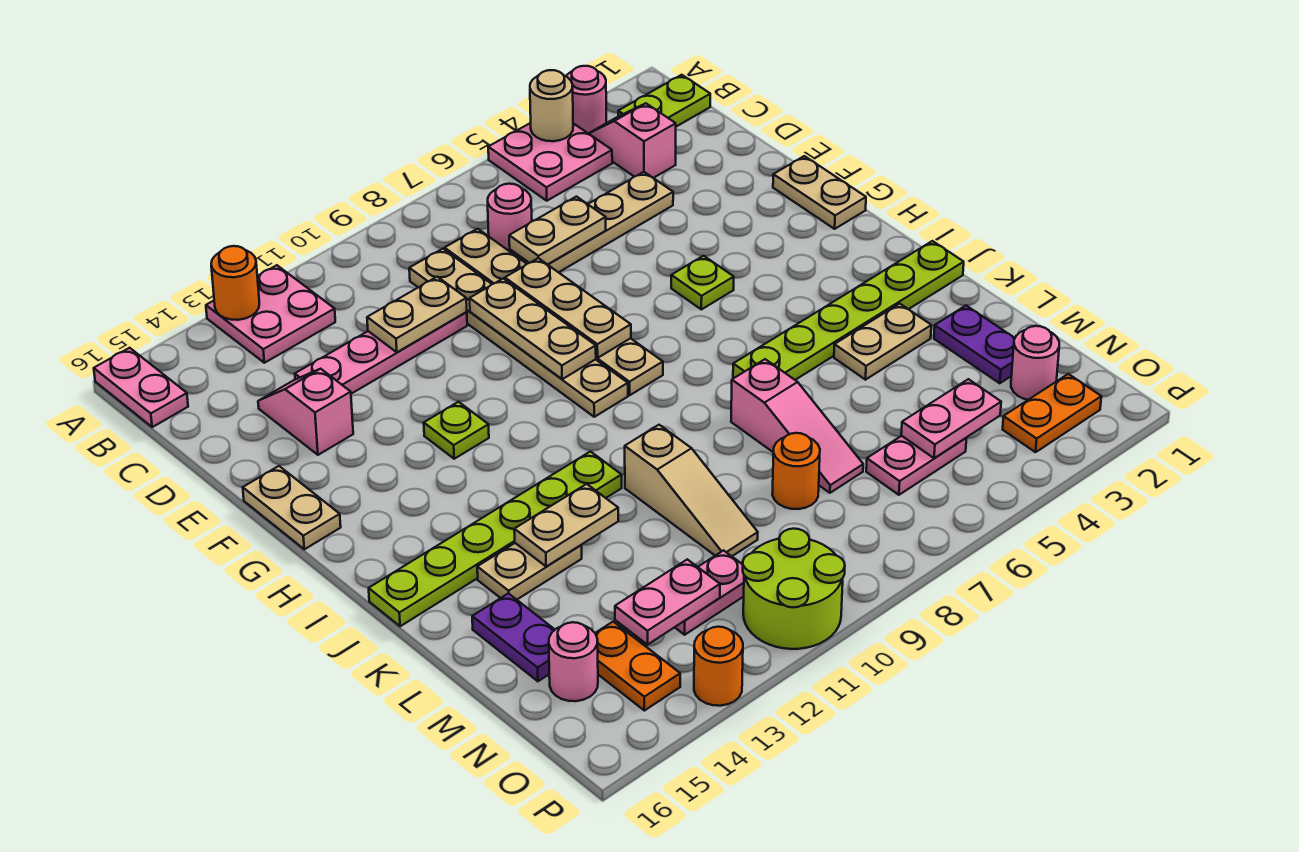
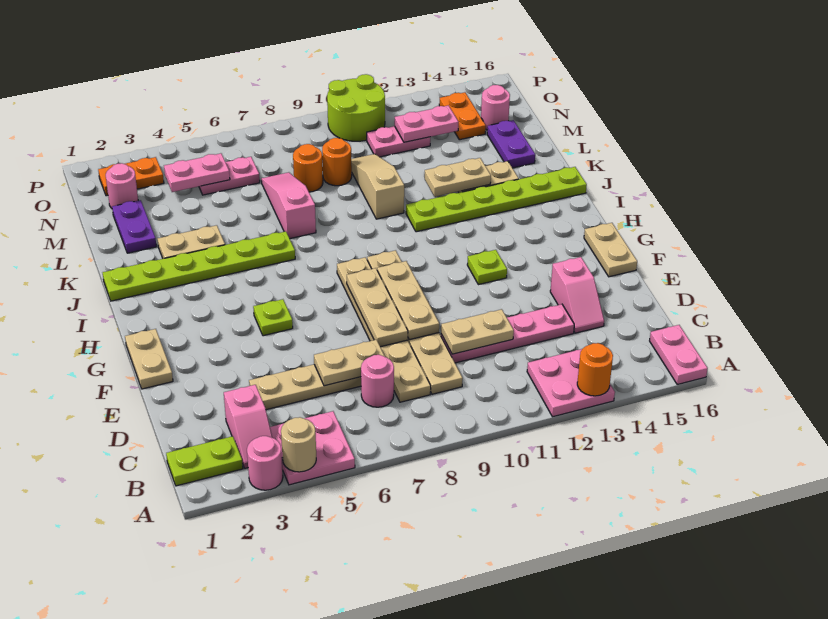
orange 1x1 round brick [694,627,743,706] -> orange 1x1 round brick moved to [322,138,352,186]

